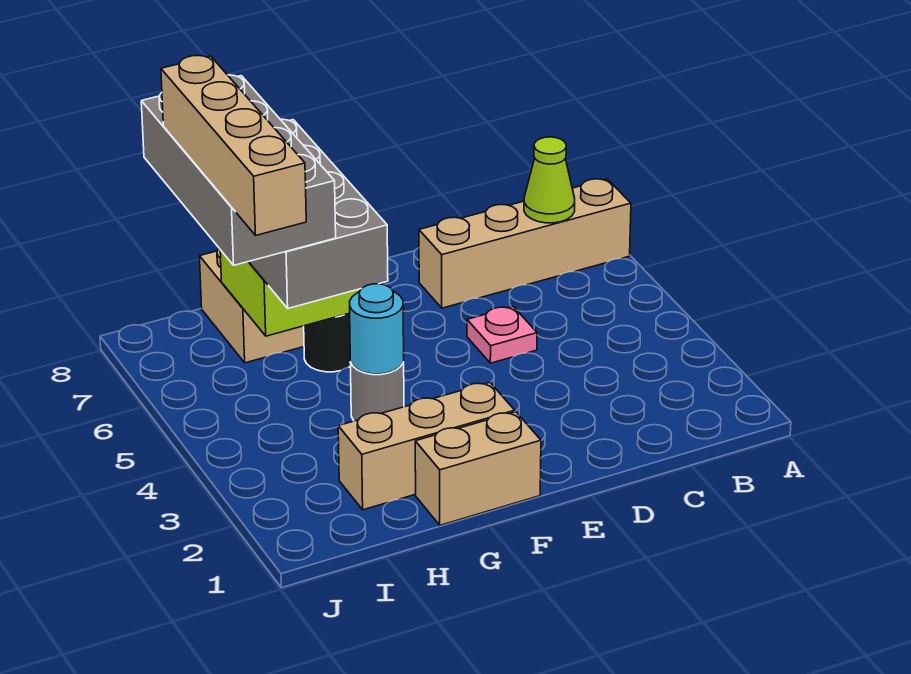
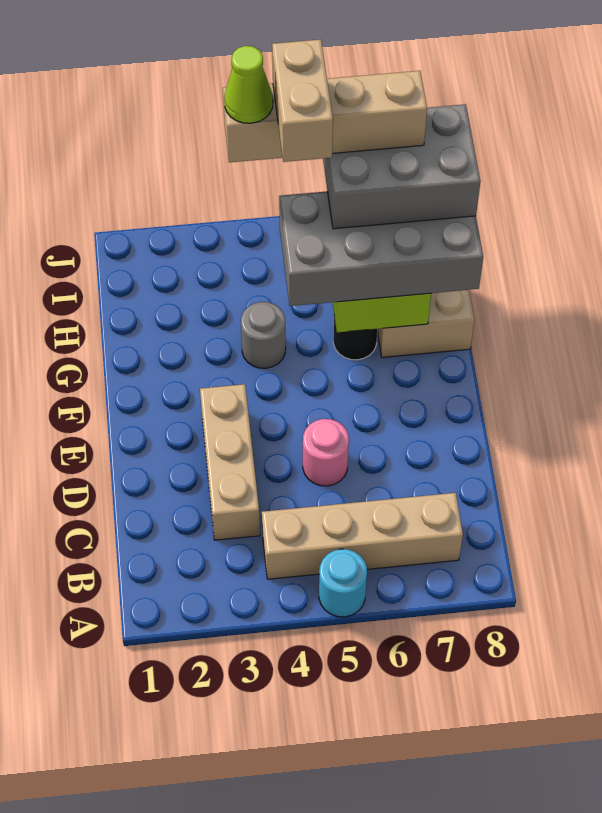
tan 1x4 brick [419,179,631,308] -> tan 1x4 brick turned to [262,493,463,579]
lime 1x1 cone [524,137,575,223] -> lime 1x1 cone moved to [224,46,273,123]
pink 1x1 plate [467,307,537,363] -> pink 1x1 round brick [303,419,349,486]
tan 1x2 brick [415,412,541,525] -> tan 1x2 brick moved to [272,40,333,162]
tan 1x3 brick [338,382,515,510] -> tan 1x3 brick moved to [200,384,260,540]
cyan 1x1 round brick [350,284,404,374] -> cyan 1x1 round brick moved to [319,549,367,617]
grey 2x4 brick [141,75,336,265] -> grey 2x3 brick [323,104,481,229]

